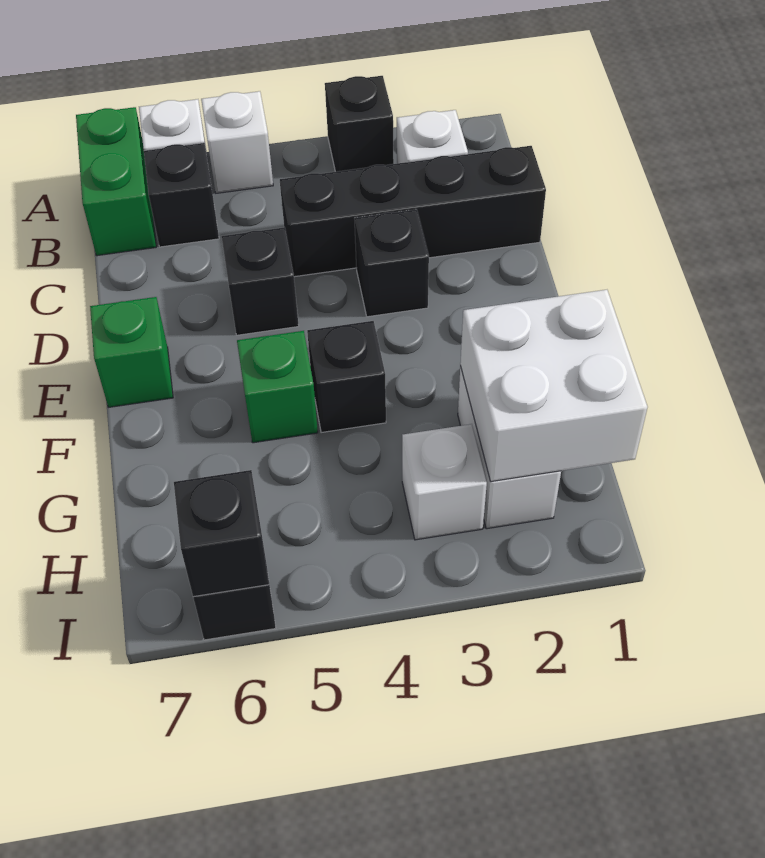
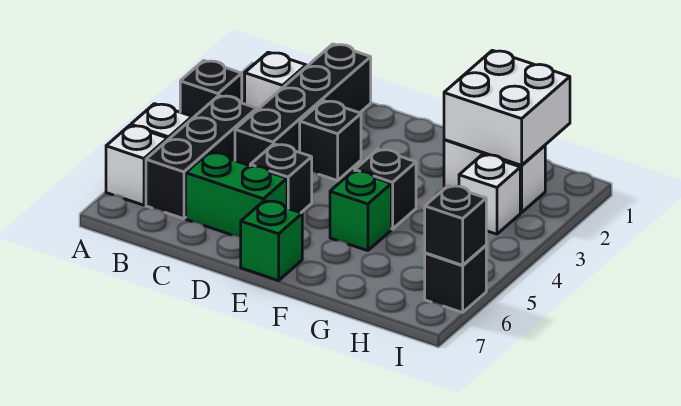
green 1x2 brick [76,107,156,256] -> green 1x2 brick moved to [186,152,287,237]
black 1x1 brick [144,143,219,247] -> black 1x3 brick [146,96,257,219]

